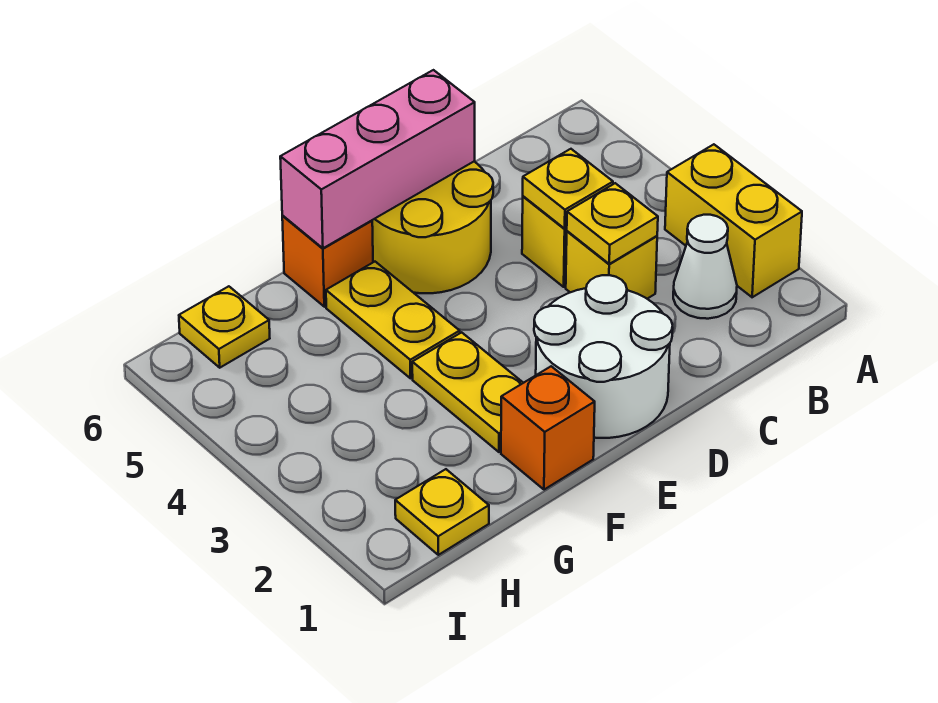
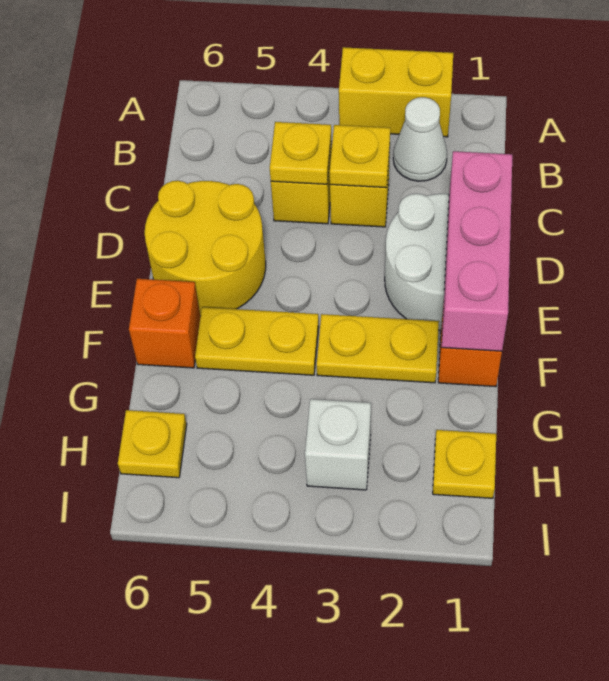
pink 1x3 brick [280,70,475,248] -> pink 1x3 brick moved to [442,151,512,351]
none -> white 1x1 brick [305,399,371,490]

